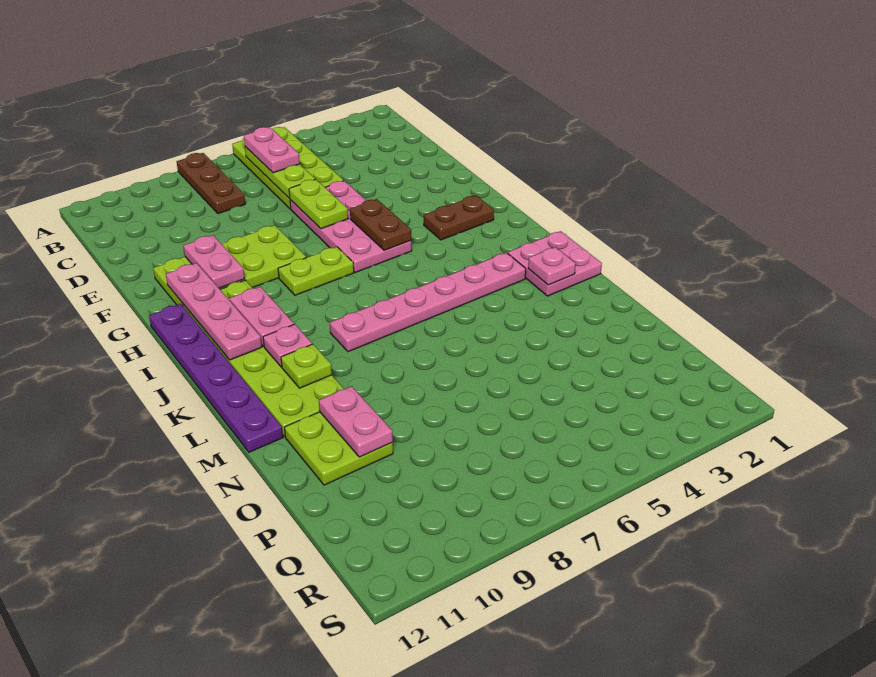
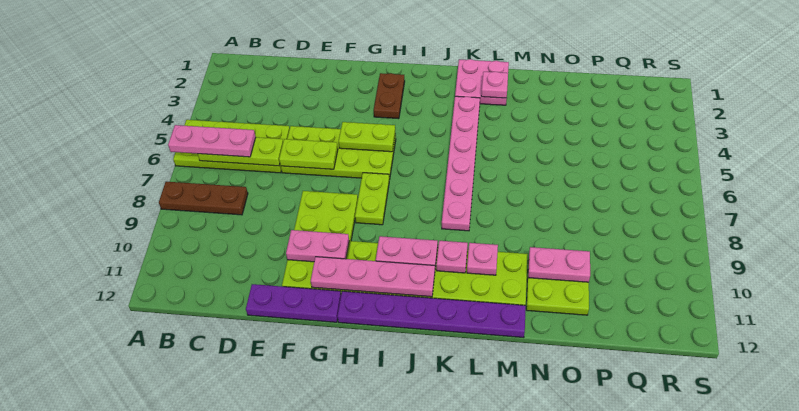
pink 1x2 plate [244,127,300,173] -> pink 1x3 plate [168,125,256,157]
pink 2x4 plate [290,181,412,272] -> lime 2x4 plate [281,126,396,180]
none -> purple 1x3 plate [246,284,341,322]
brown 1x2 plate [350,199,411,250] -> lime 1x2 plate [339,122,395,152]
lime 1x1 plate [281,344,332,388] -> pink 1x1 plate [467,243,498,275]

